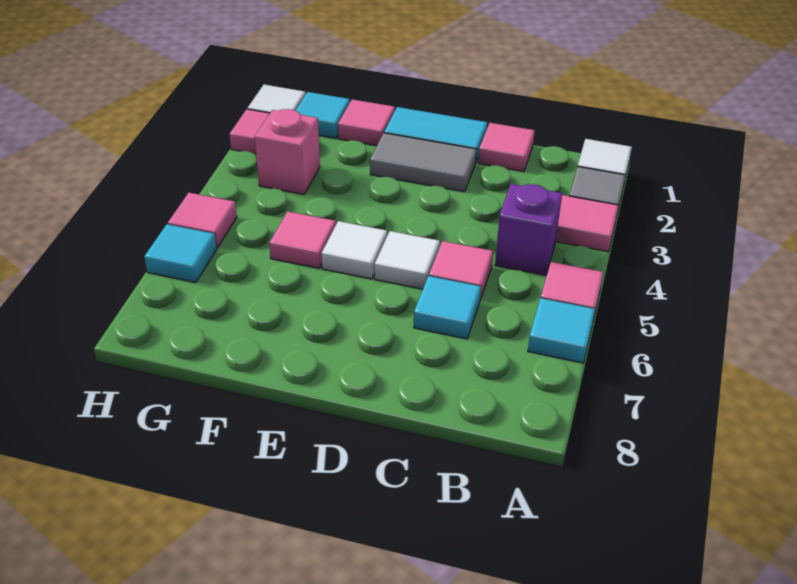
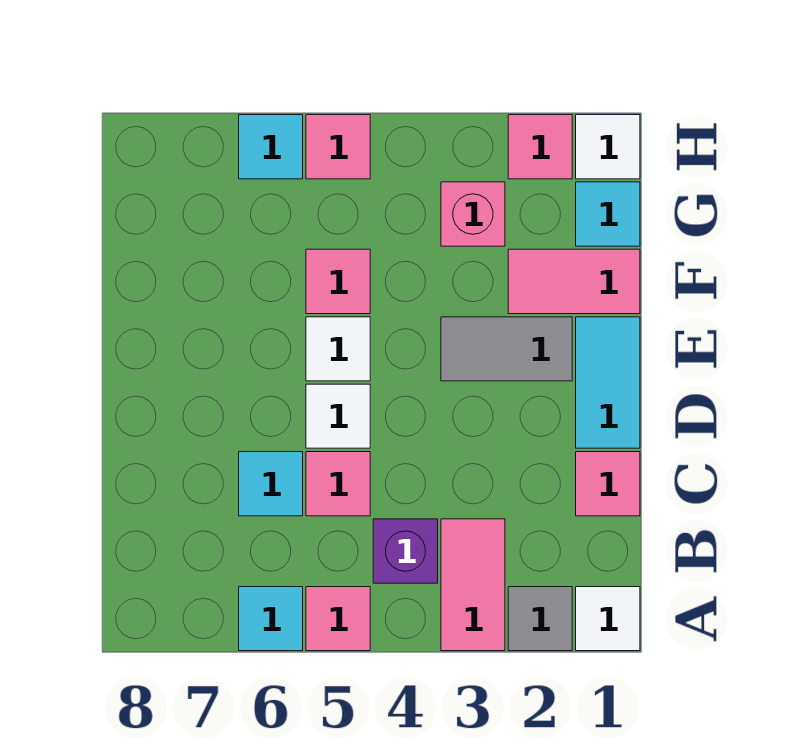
grey 1x2 tile [370,133,476,192] -> grey 1x2 tile turned to [441,317,572,381]
pink 1x1 tile [338,99,395,146] -> pink 1x2 tile [508,249,640,314]

